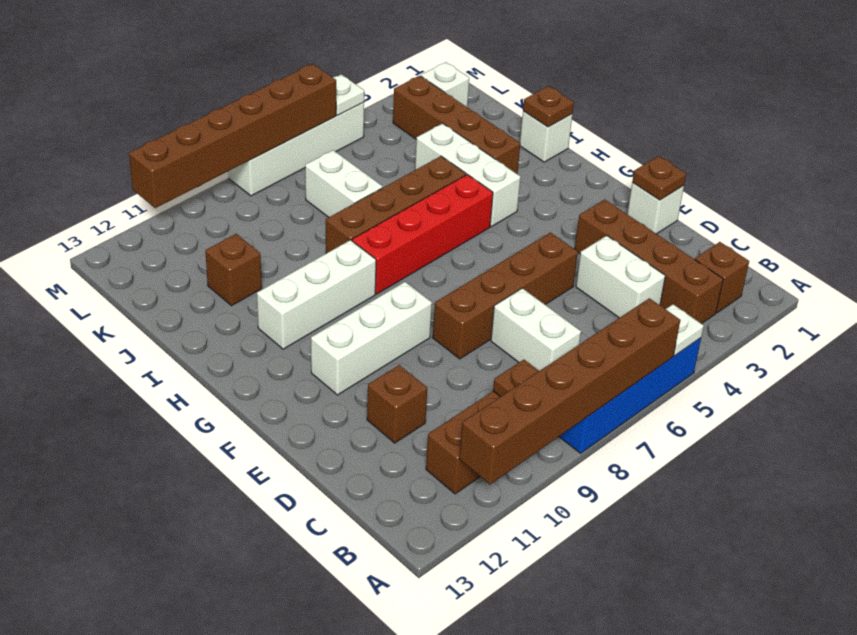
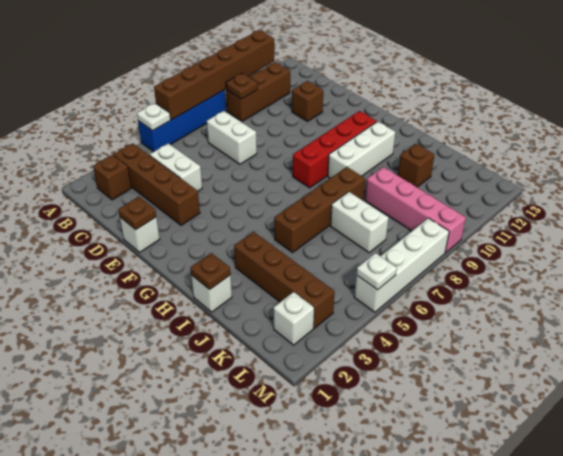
brown 1x4 brick [433,232,578,359] -> none
white 1x3 brick [311,282,432,395] -> none
white 1x3 brick [415,123,521,227] -> none
red 1x4 brick [352,174,493,294] -> red 1x4 brick moved to [293,111,377,188]
none -> pink 1x4 brick [365,167,466,253]
brown 1x6 brick [129,64,336,208] -> none

